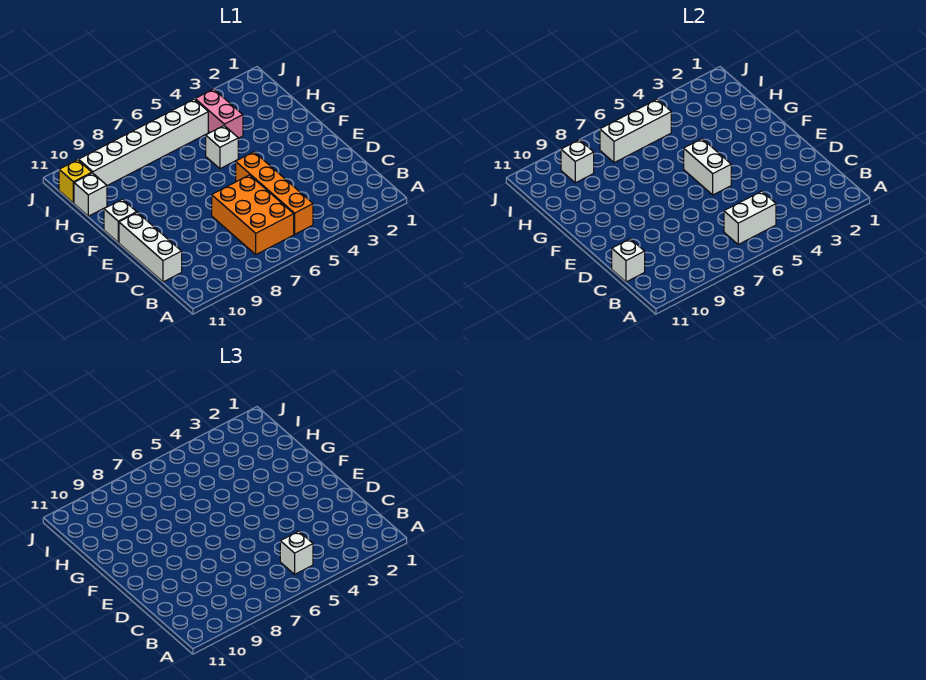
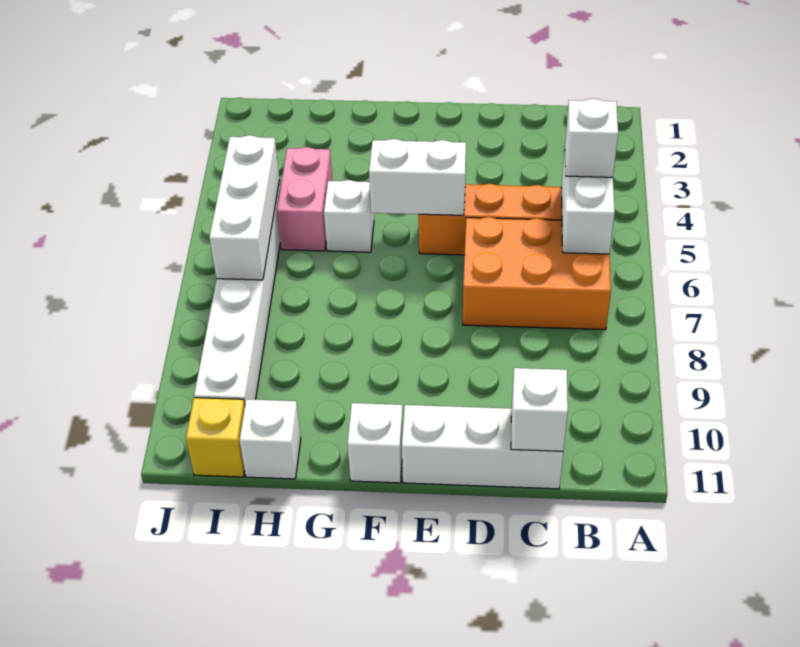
pink 1x2 brick [195,89,243,138] -> pink 1x2 brick turned to [277,147,332,251]
white 1x1 brick [561,140,594,183] -> none

